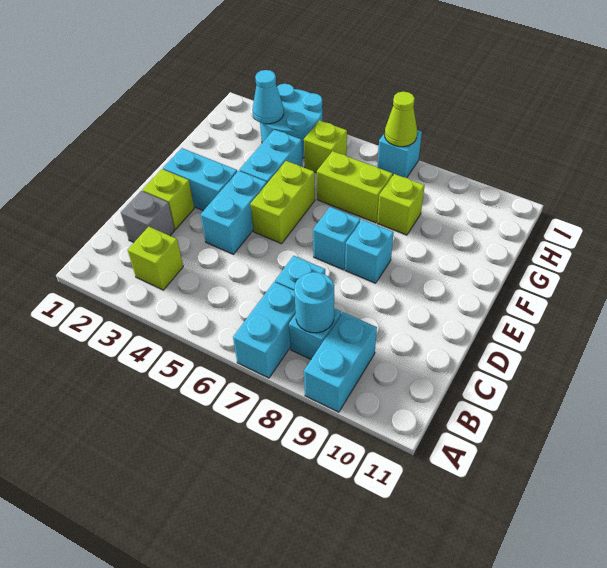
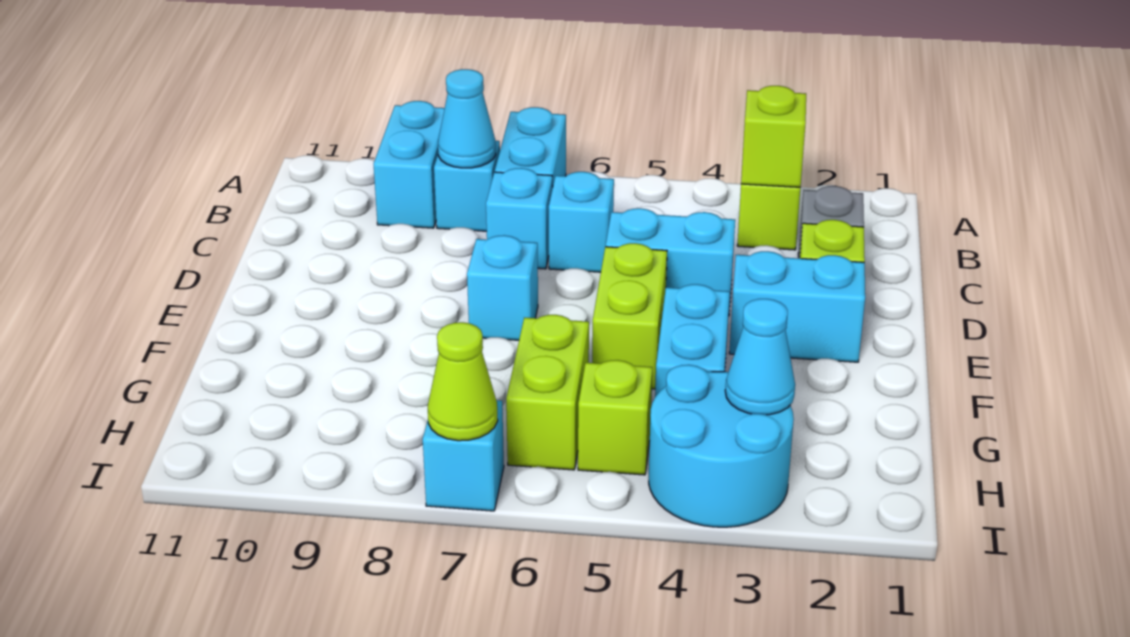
cyan 1x1 round brick [294,272,334,333] -> cyan 1x1 cone [438,69,496,168]
cyan 1x2 brick [201,171,267,254] -> cyan 1x2 brick turned to [606,208,735,316]
cyan 1x1 brick [345,220,394,283] -> cyan 1x1 brick moved to [549,172,614,272]
lime 1x2 brick [317,151,393,223] -> lime 1x2 brick turned to [506,315,589,470]
lime 1x1 brick [377,174,425,235] -> lime 1x1 brick moved to [741,86,806,187]

